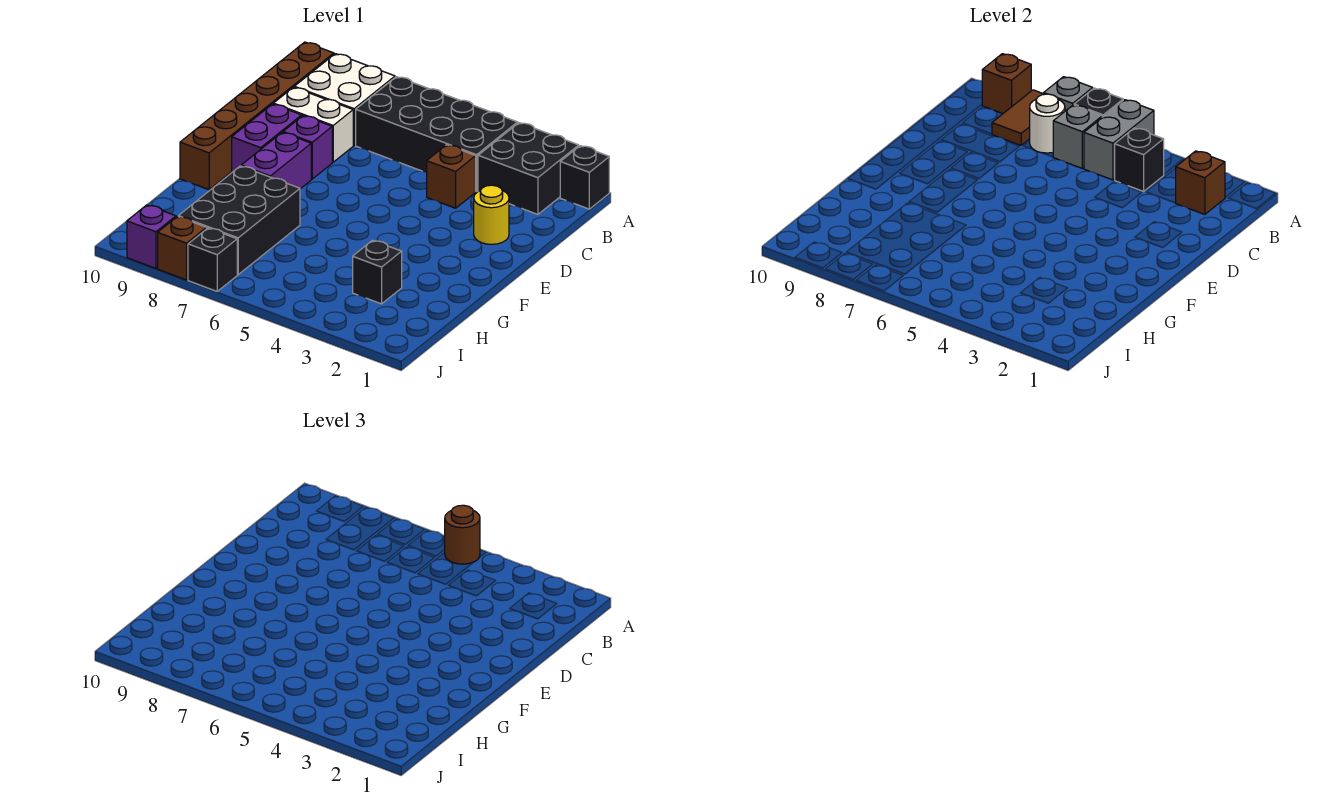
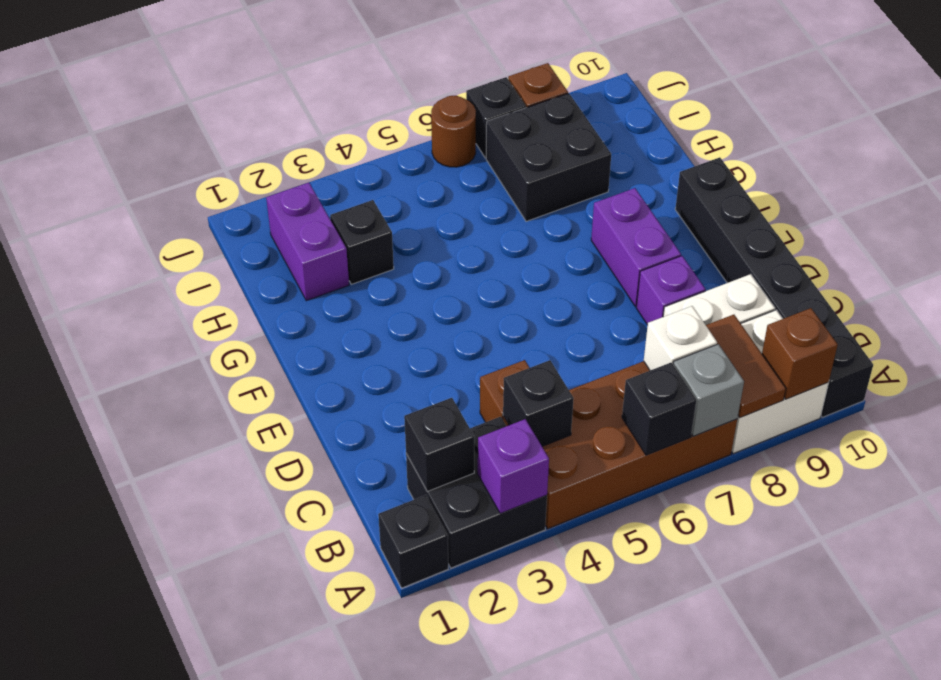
black 2x4 brick [356,77,518,191] -> brown 2x4 brick [503,361,737,529]
grey 1x2 brick [1084,100,1154,180] -> none
brown 1x1 round brick [444,505,480,564] -> brown 1x1 round brick moved to [431,96,476,167]
brown 1x6 brick [180,42,334,190] -> black 1x6 brick [675,157,873,417]
brown 1x1 brick [1176,151,1225,214] -> black 1x1 brick [404,398,474,491]
grey 1x1 brick [1053,105,1102,168] -> none
white 1x1 round brick [1030,94,1065,153] -> white 1x1 brick [644,306,717,370]
yellow 1x1 round brick [474,185,509,244] -> none
purple 1x2 brick [232,104,302,172] -> purple 1x2 brick moved to [266,183,349,301]
black 2x3 brick [178,166,300,275] -> black 2x2 brick [486,93,611,221]
purple 1x1 brick [127,205,176,268] -> purple 1x1 brick moved to [478,419,549,514]

